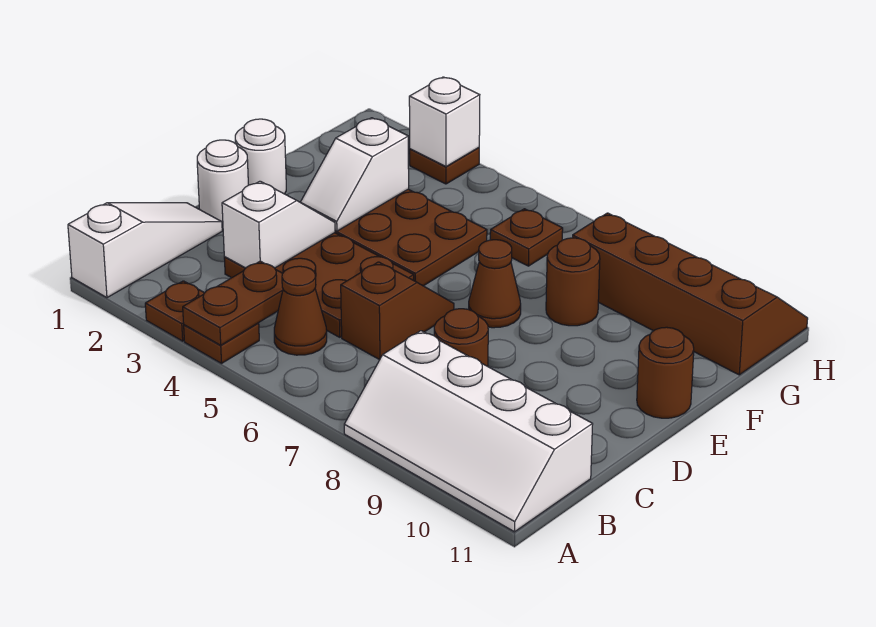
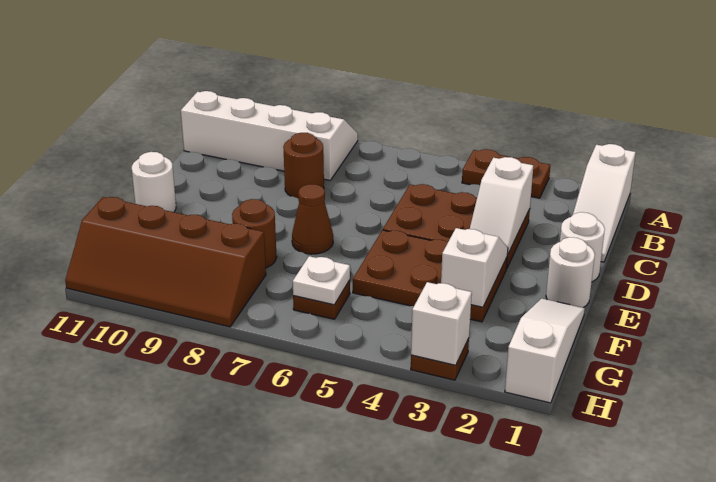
brown 1x2 plate [183,261,283,345] -> none
brown 1x1 cone [274,266,327,355] -> none
brown 1x2 slope [341,262,454,360] -> none
brown 1x1 round brick [637,327,694,418] -> white 1x1 round brick [132,152,176,212]
none -> white 1x3 slope [505,298,585,403]
none -> white 1x1 plate [293,256,350,305]

